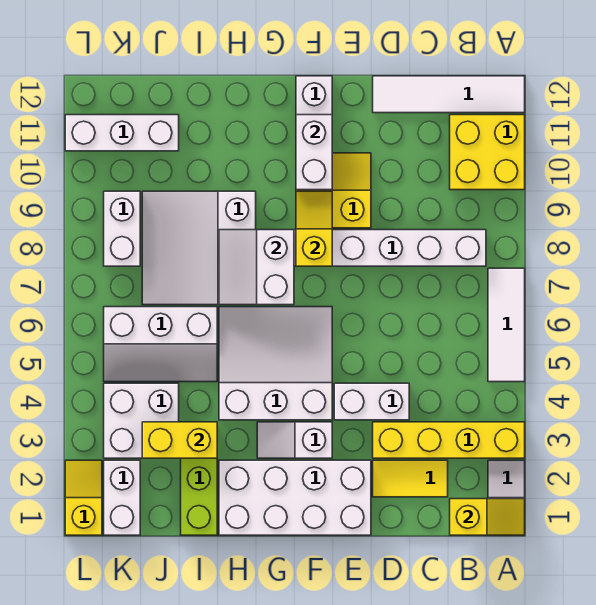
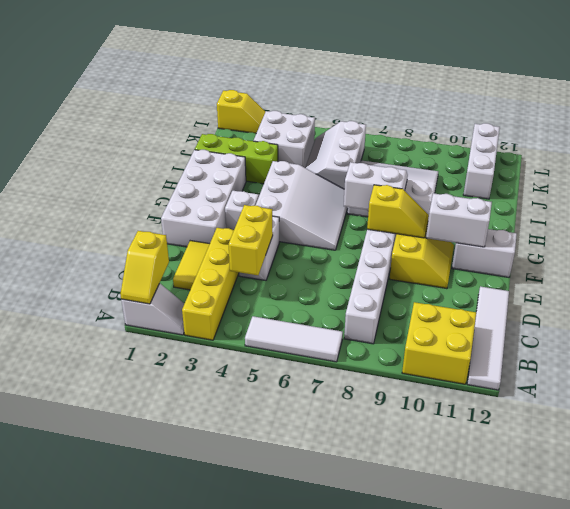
yellow 1x2 brick [142,422,217,458] -> yellow 1x2 brick moved to [229,205,273,275]
white 1x2 brick [104,460,140,535] -> none
white 1x2 brick [104,191,140,266] -> none

